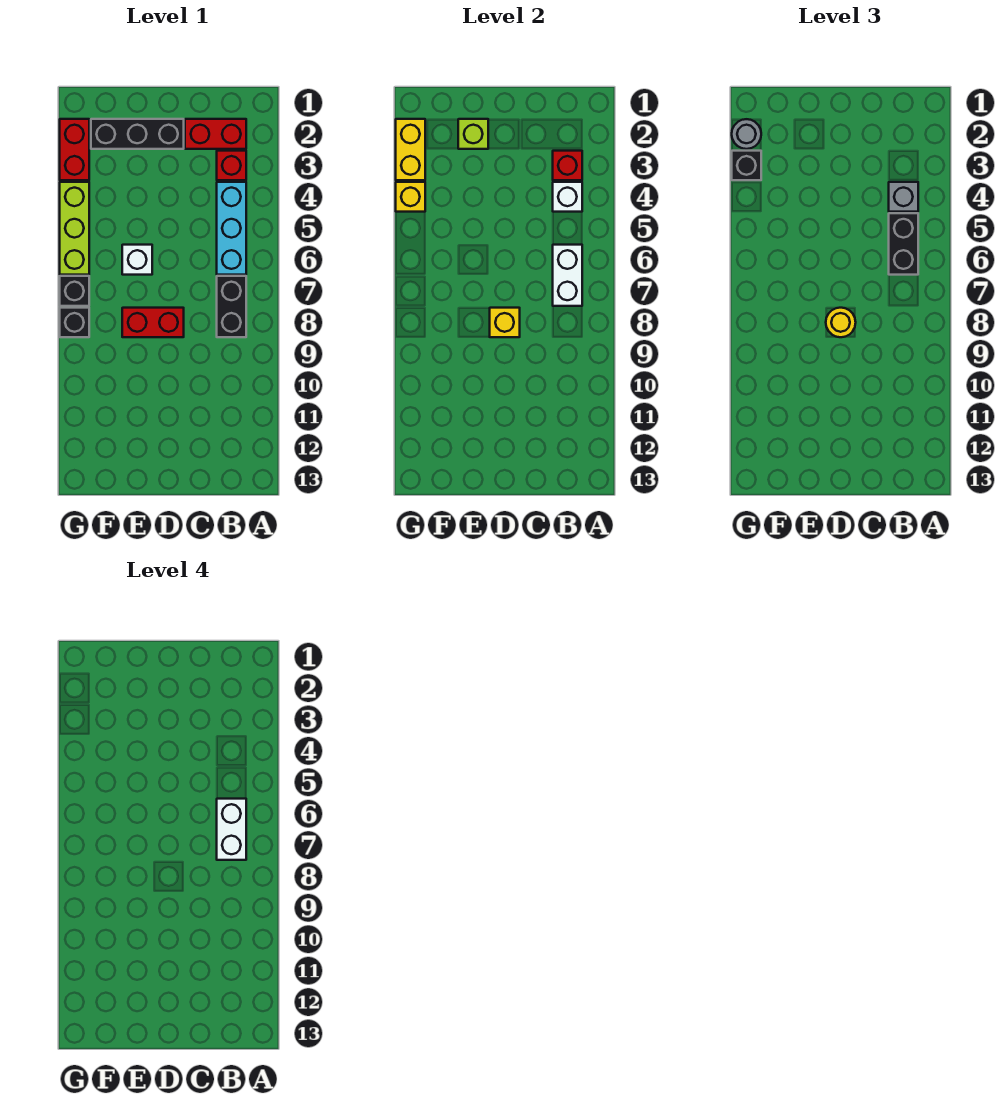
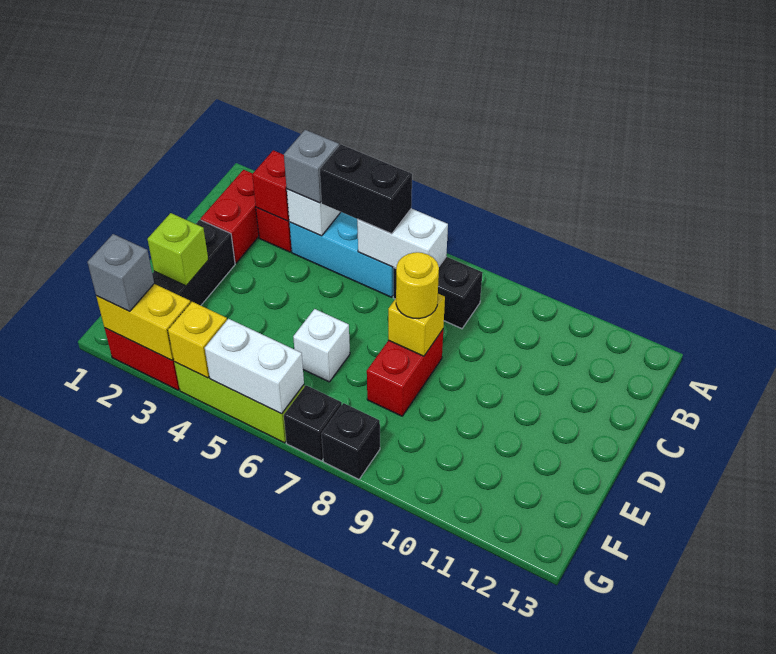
white 1x2 brick [217,799,246,860] -> white 1x2 brick moved to [205,319,304,414]
grey 1x1 round brick [732,119,761,149] -> grey 1x1 brick [88,234,154,311]
black 1x1 brick [732,151,761,180] -> none

